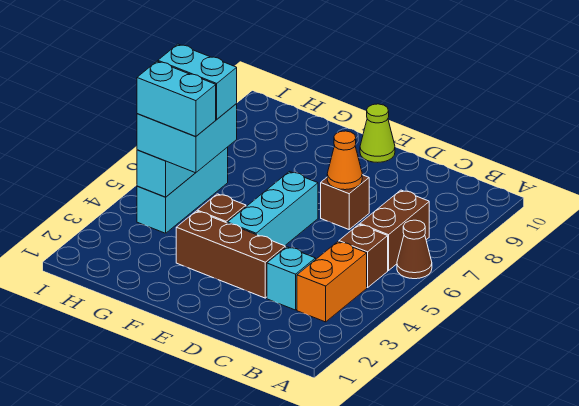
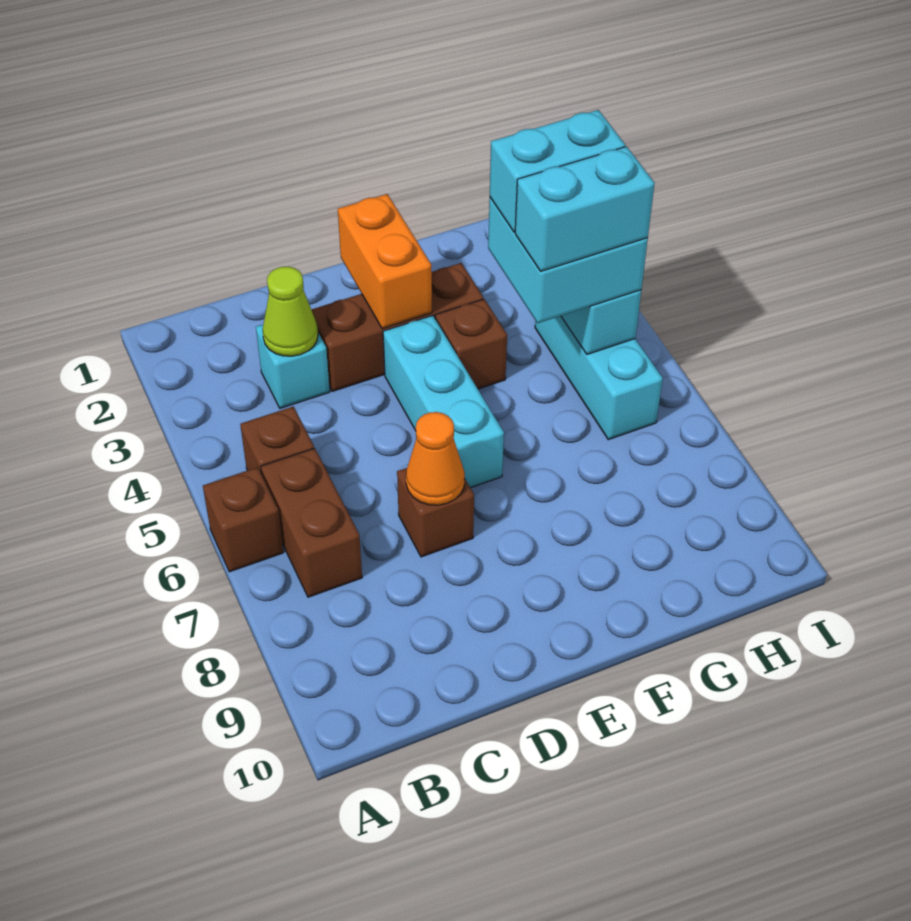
brown 1x1 cone [397,220,432,279] -> brown 1x1 brick [203,467,284,572]
orange 1x2 brick [297,242,367,322] -> orange 1x2 brick moved to [338,194,432,329]
lime 1x1 cone [360,104,395,162] -> lime 1x1 cone moved to [262,267,318,356]

